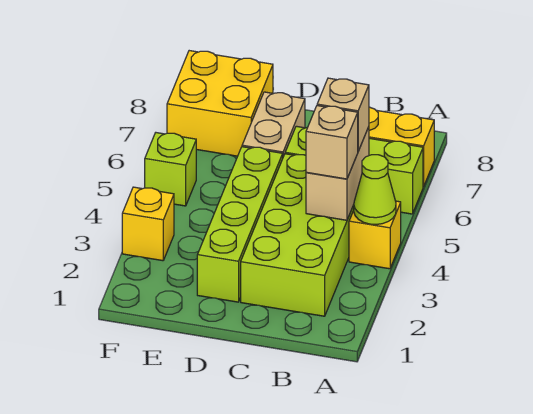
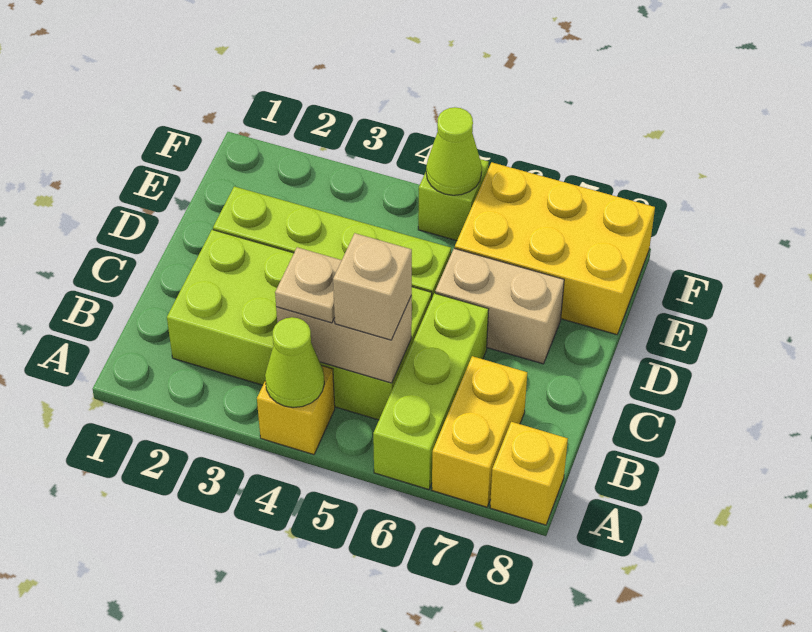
tan 1x1 brick [306,106,358,179] -> tan 1x1 plate [275,247,342,323]
yellow 2x2 brick [167,51,273,156] -> yellow 2x3 brick [455,162,655,335]
yellow 1x1 brick [122,187,174,261] -> yellow 1x1 brick moved to [490,422,568,525]
none -> lime 1x1 cone [426,107,482,195]

